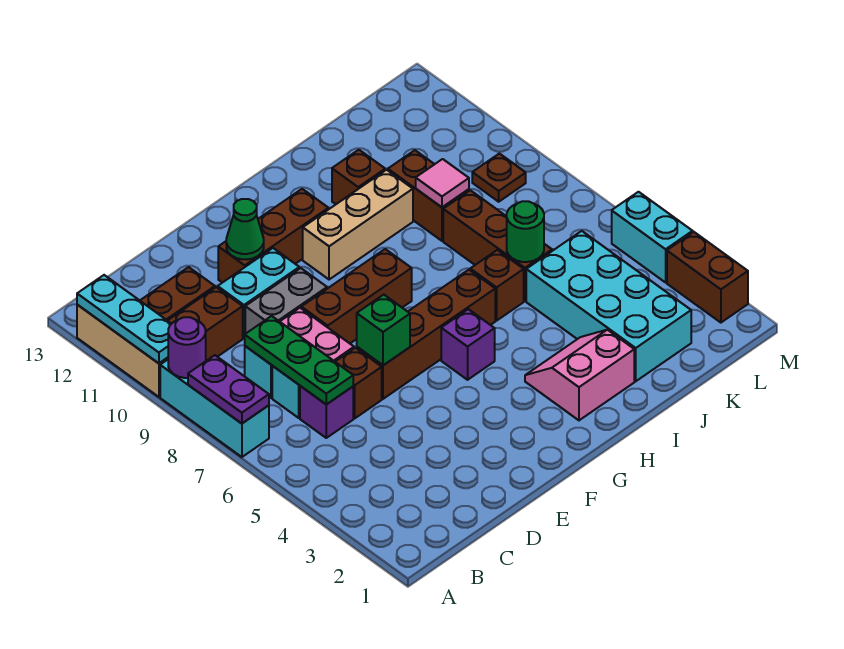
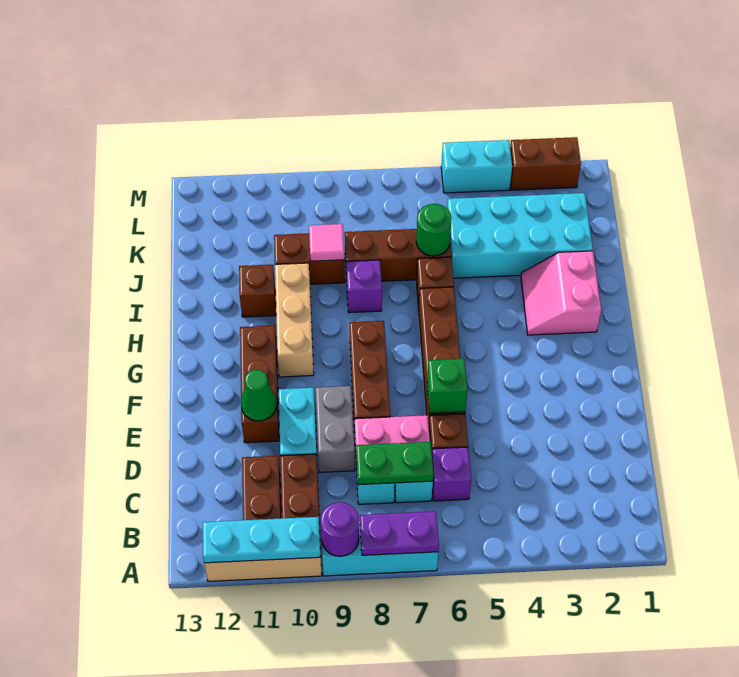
green 1x3 plate [245,316,353,404] -> green 1x2 plate [356,442,433,485]
purple 1x1 brick [441,309,495,380] -> purple 1x1 brick moved to [346,260,382,313]
brown 1x1 plate [472,154,526,202] -> none

